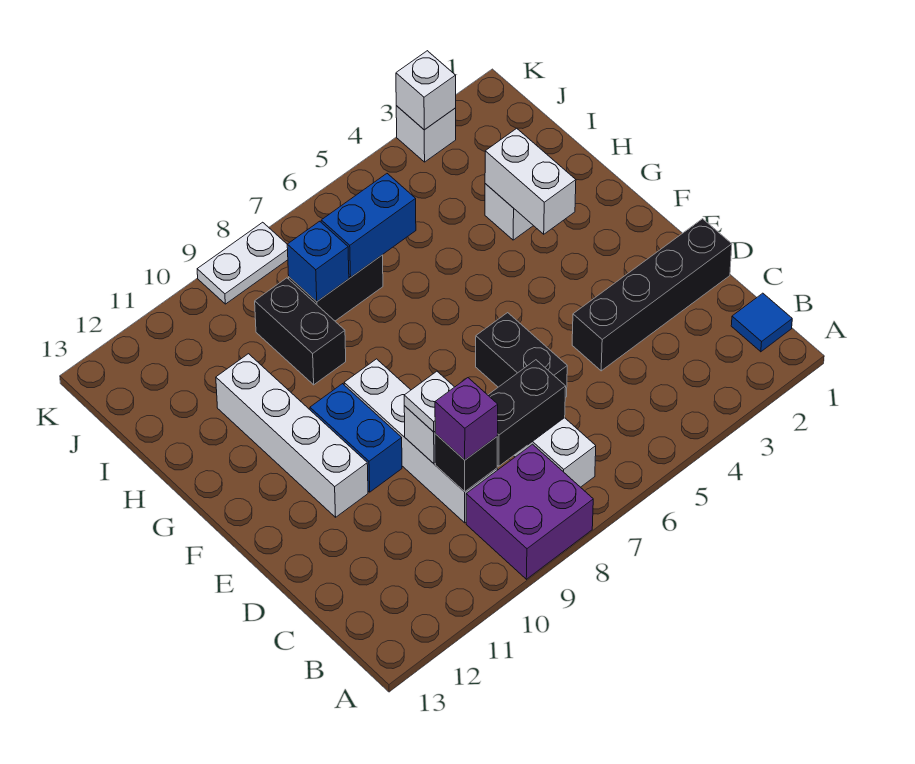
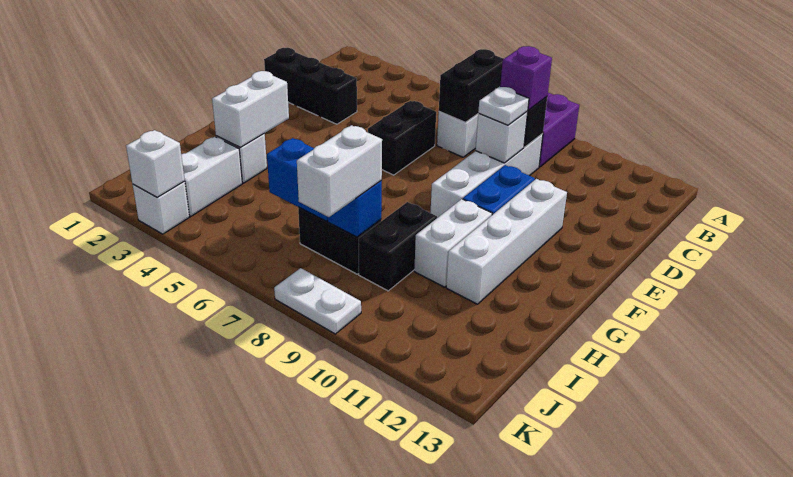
blue 1x1 tile [731,293,792,352] -> none
black 1x2 brick [488,360,566,466] -> black 1x2 brick turned to [439,49,504,122]
black 1x4 brick [572,219,732,371] -> black 1x3 brick [264,48,357,124]
none -> white 1x2 brick [414,199,492,287]
none -> white 1x2 brick [181,137,242,216]
none -> white 1x2 brick [297,125,382,217]

